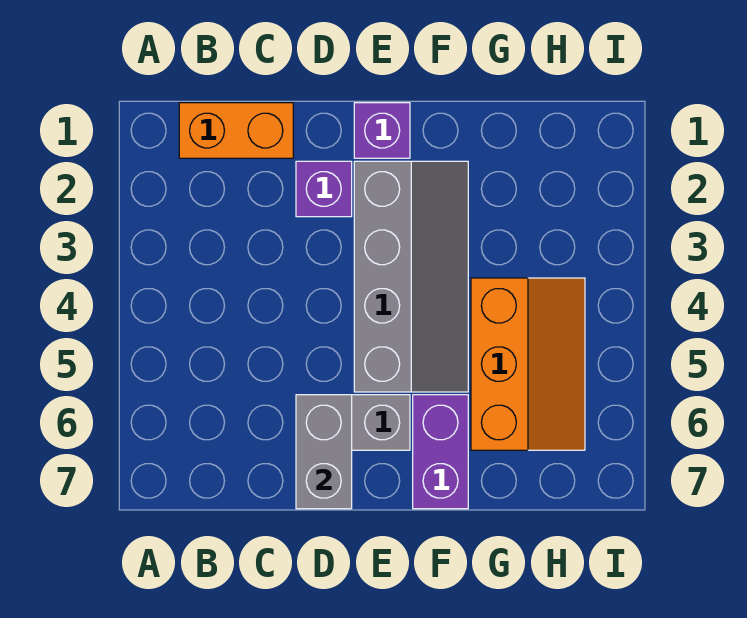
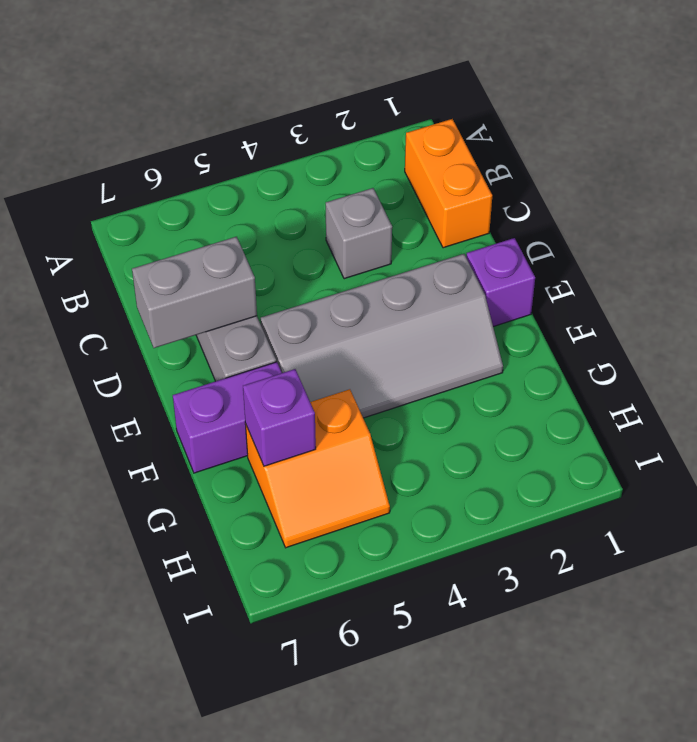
none -> grey 1x1 brick [326,188,392,279]
purple 1x1 brick [296,161,352,217] -> purple 1x1 brick moved to [243,369,316,466]
orange 2x3 slope [471,278,585,450] -> orange 2x2 slope [245,389,390,548]

